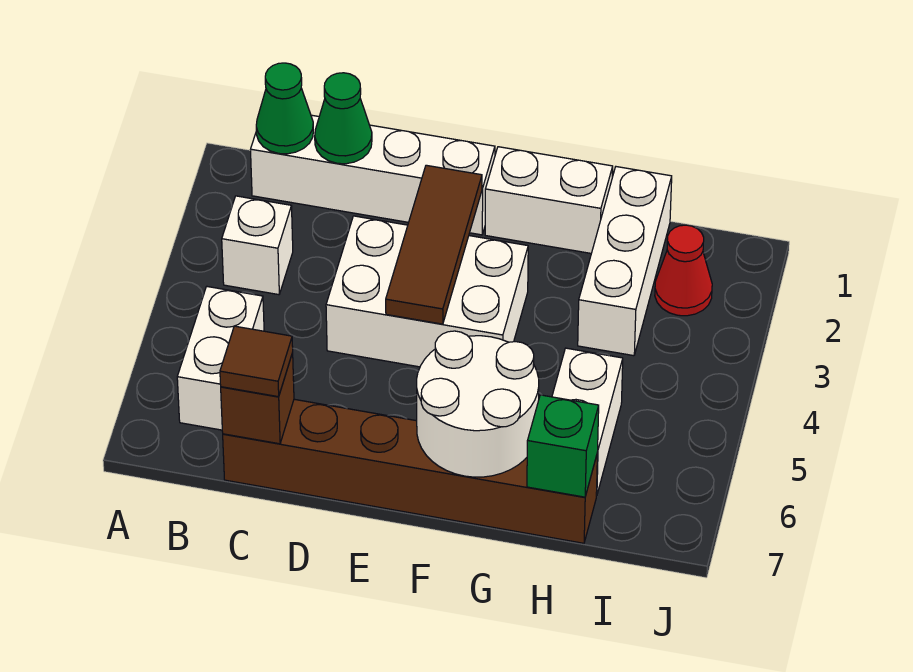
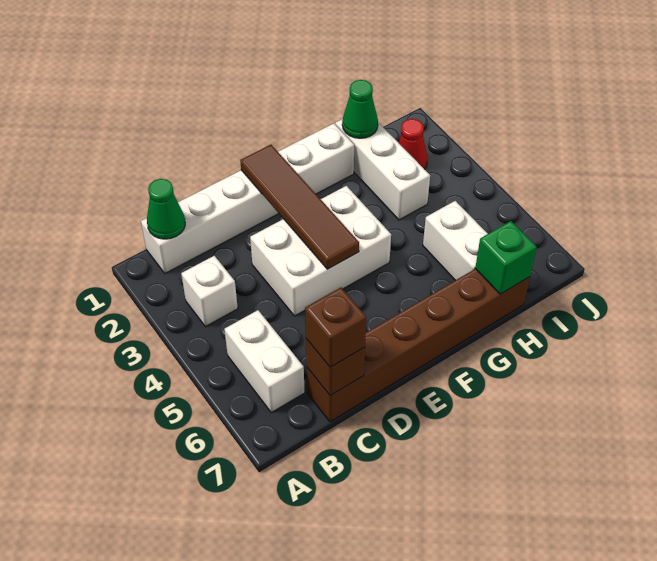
green 1x1 cone [315,73,372,164] -> green 1x1 cone moved to [342,80,378,138]
brown 1x1 tile [220,326,293,397] -> brown 1x1 brick [305,287,366,367]
brown 1x3 tile [386,165,482,324] -> brown 1x4 tile [240,145,359,269]
white 2x2 round brick [417,331,539,477] -> none

